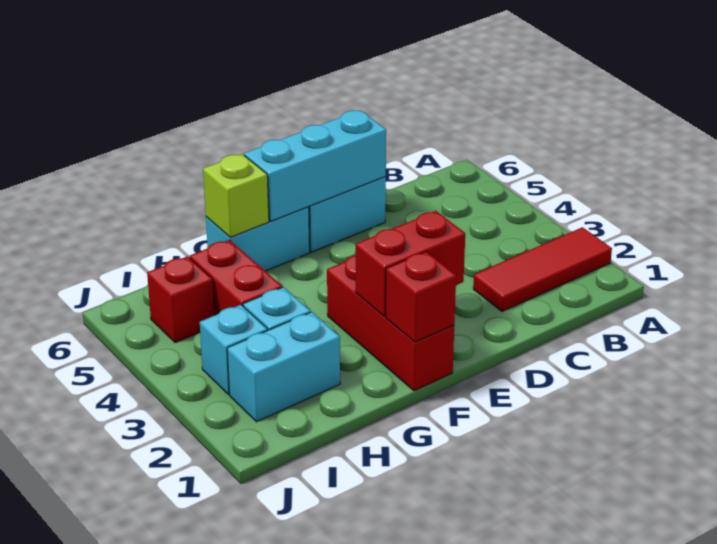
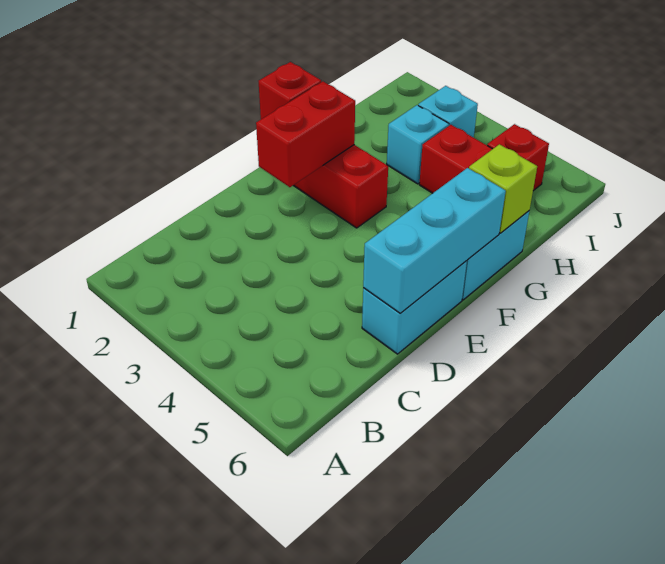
red 1x3 tile [473,227,612,312] -> none
cyan 1x2 brick [227,312,340,422] -> none

